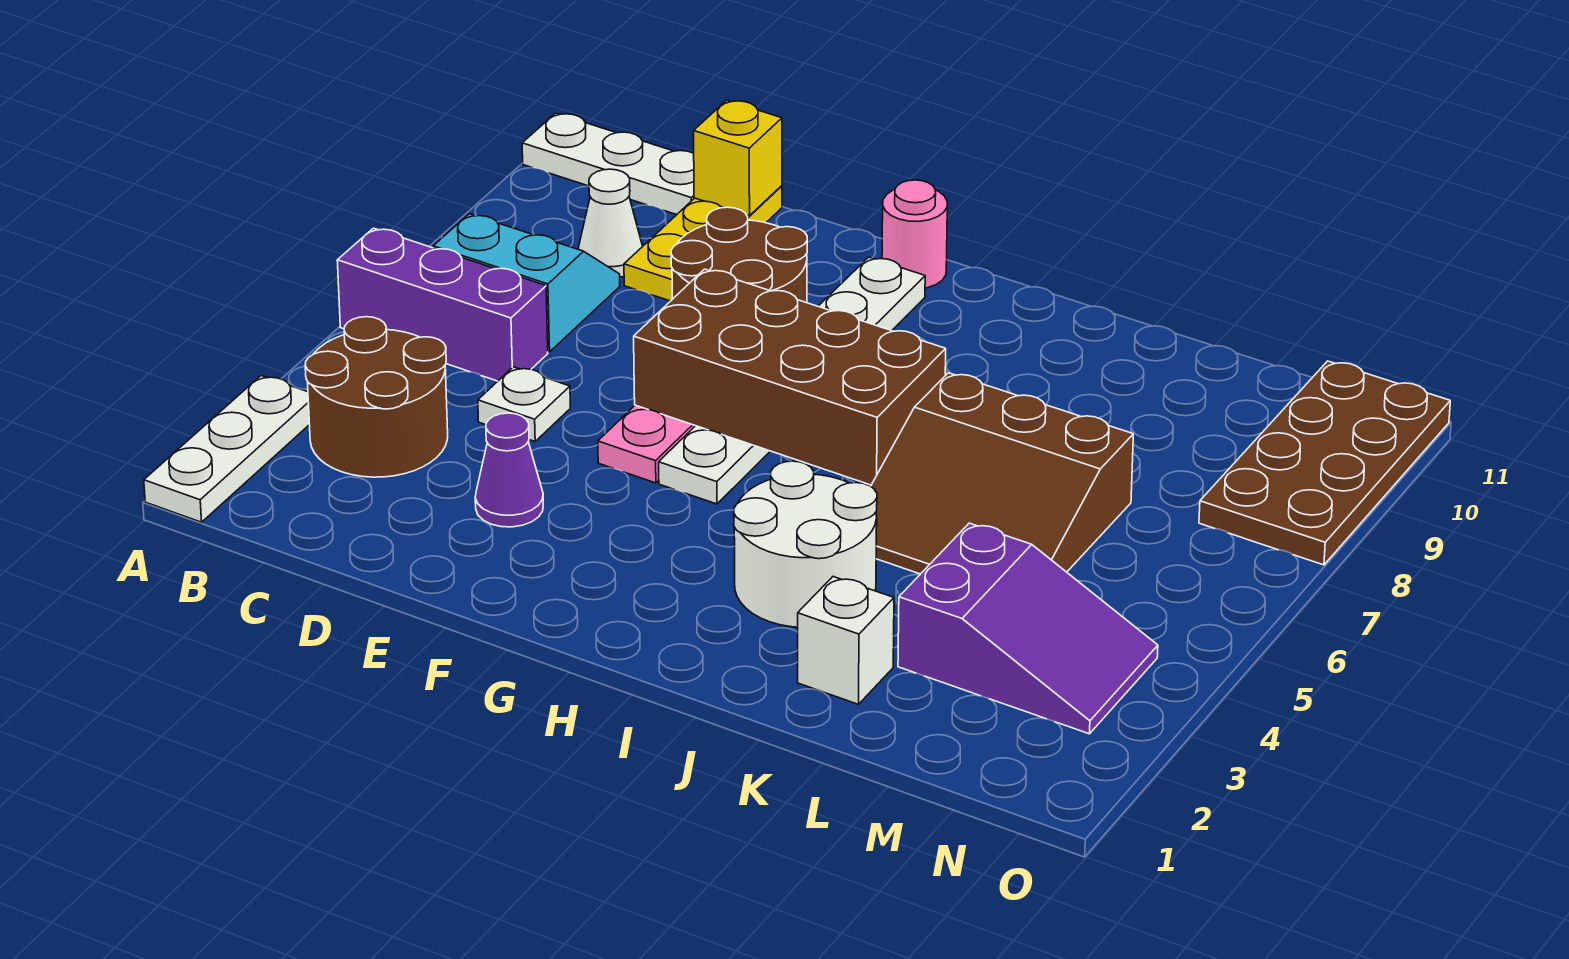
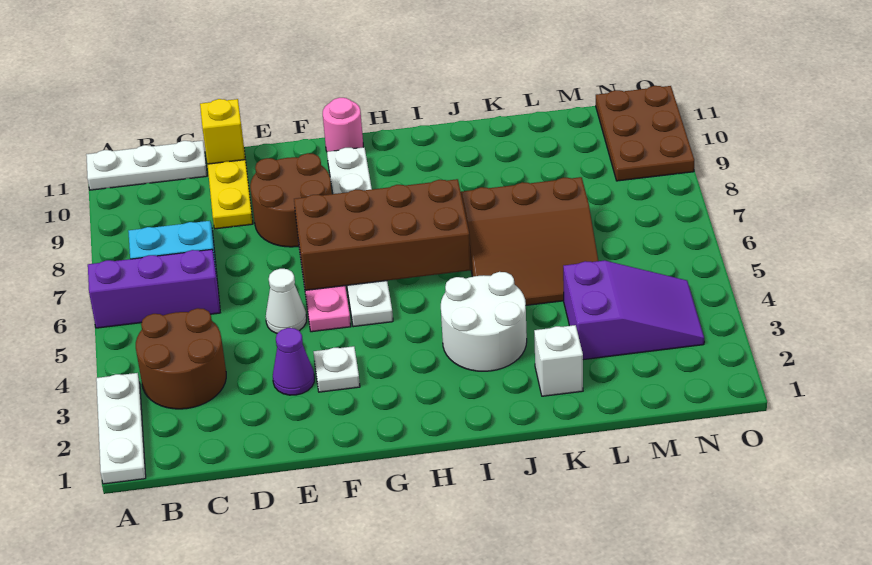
white 1x1 cone [578,169,643,277] -> white 1x1 cone moved to [266,269,307,333]
white 1x1 plate [478,367,570,441] -> white 1x1 plate moved to [314,346,360,392]
brown 2x4 plate [1199,361,1450,565] -> brown 2x3 plate [596,86,694,181]

